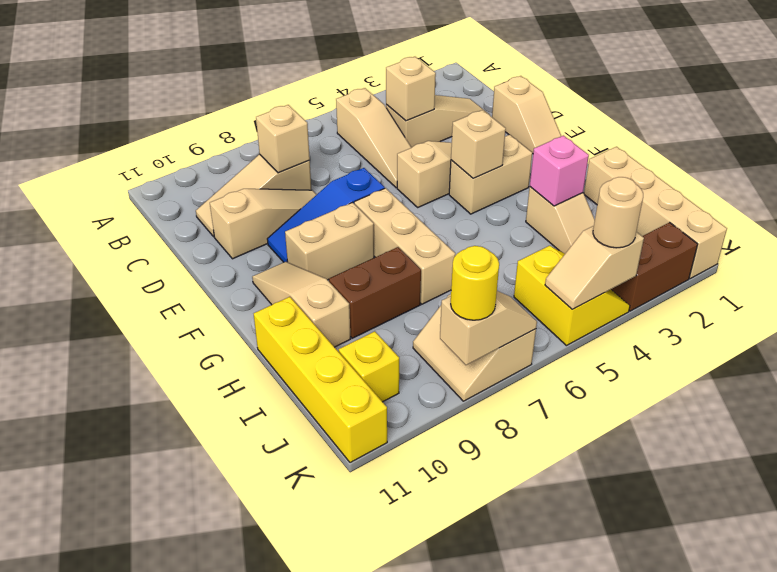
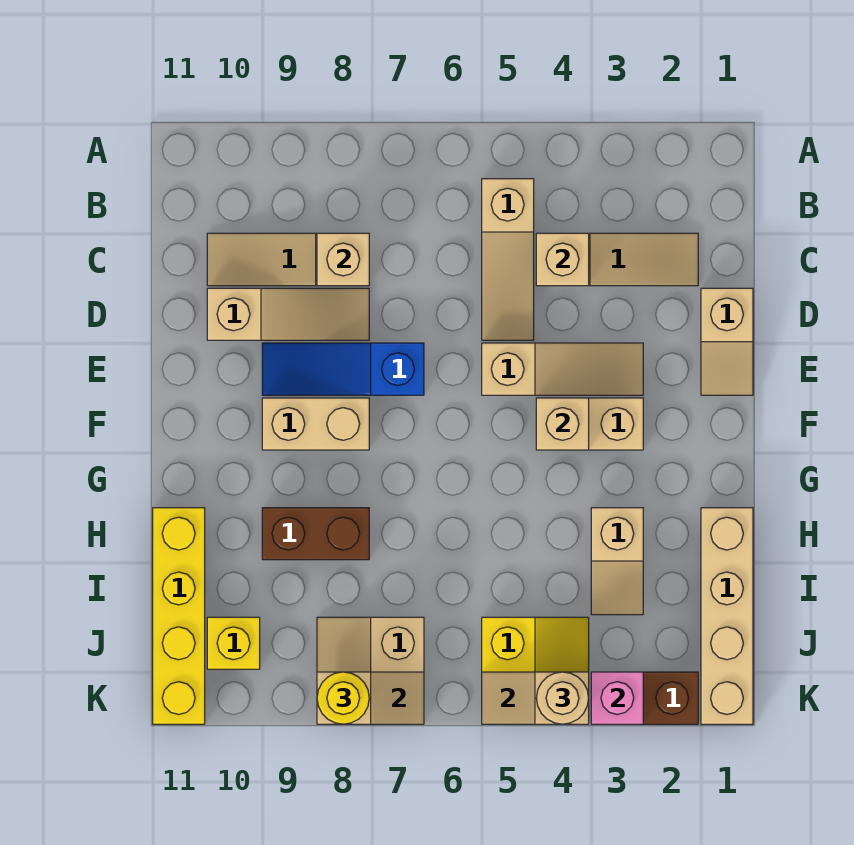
tan 1x3 brick [354,188,455,304] -> none
tan 1x3 slope [252,262,351,347] -> none
pink 1x1 brick [530,136,589,206] -> pink 1x1 brick moved to [591,672,643,724]

